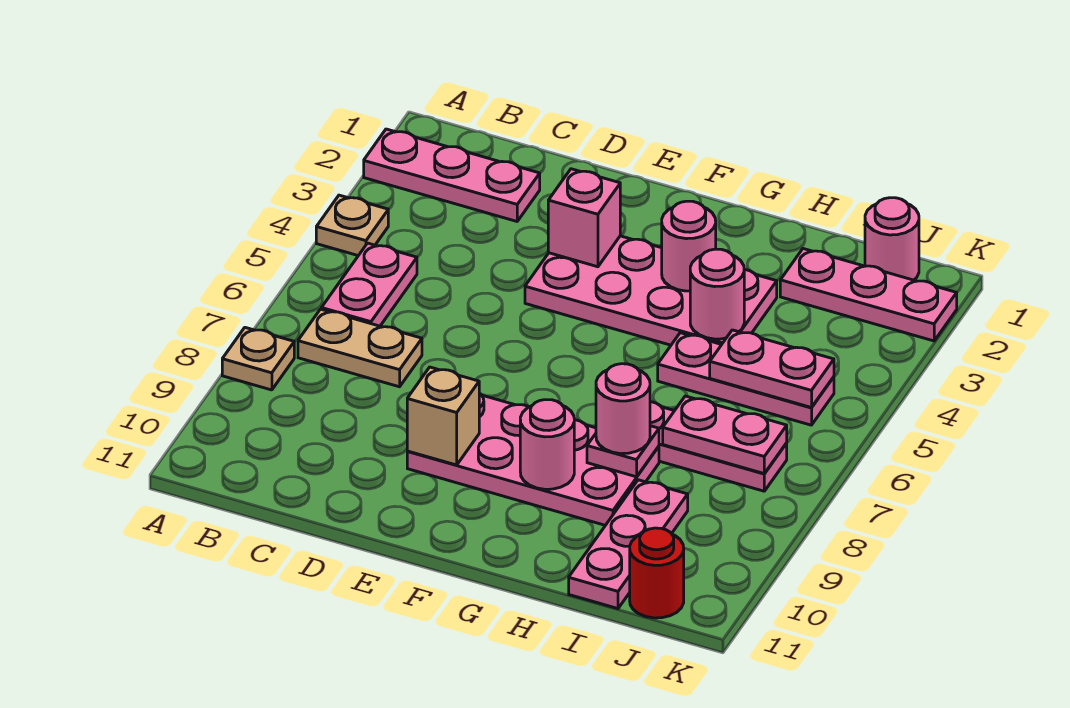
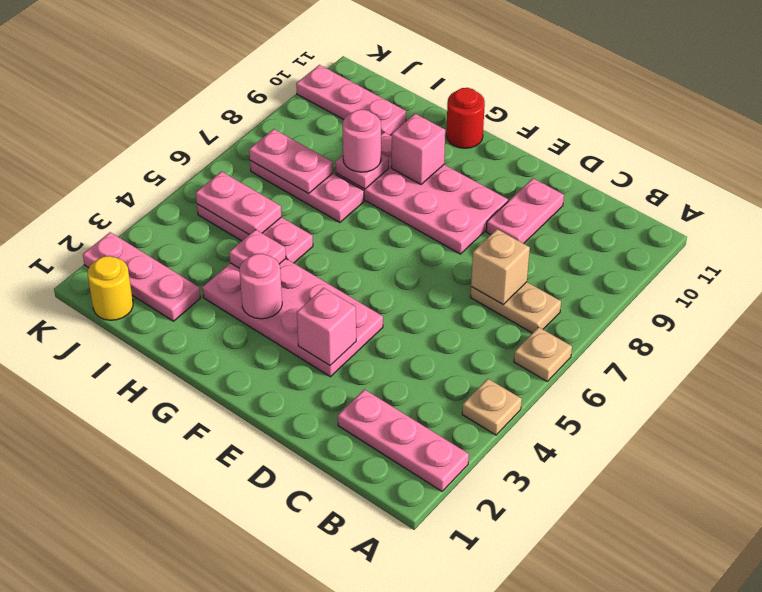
tan 1x1 plate [222,328,294,390] -> tan 1x1 plate moved to [514,327,572,381]
pink 1x2 plate [321,243,417,326] -> pink 1x2 plate moved to [486,178,564,244]
tan 1x1 brick [407,367,479,465] -> tan 1x1 brick moved to [471,229,530,304]
pink 1x1 round brick [520,400,574,489] -> pink 1x1 brick [391,114,445,184]
pink 1x1 round brick [690,249,744,339] -> pink 1x1 plate [229,230,286,268]
pink 1x3 plate [569,480,688,609] -> pink 1x3 plate turned to [296,65,406,135]
pink 1x1 round brick [865,198,919,280] -> yellow 1x1 round brick [88,256,133,320]
red 1x1 round brick [630,528,684,618] -> red 1x1 round brick moved to [446,88,485,148]

